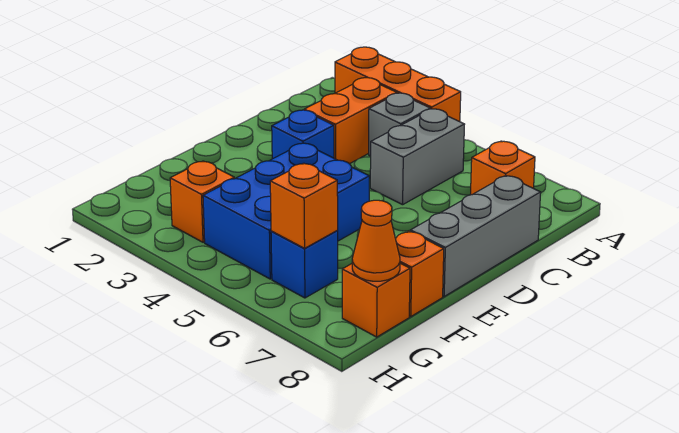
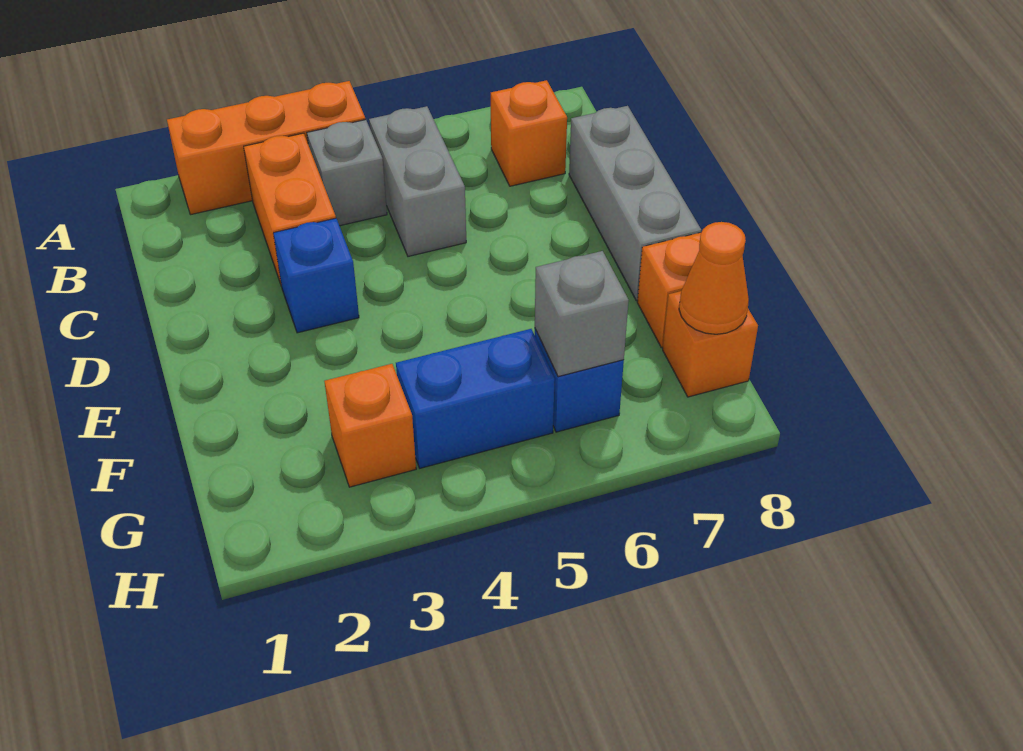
blue 2x3 brick [203,143,369,279] -> blue 1x2 brick [396,329,555,468]
orange 1x1 brick [270,163,338,248] -> grey 1x1 brick [535,251,629,377]

